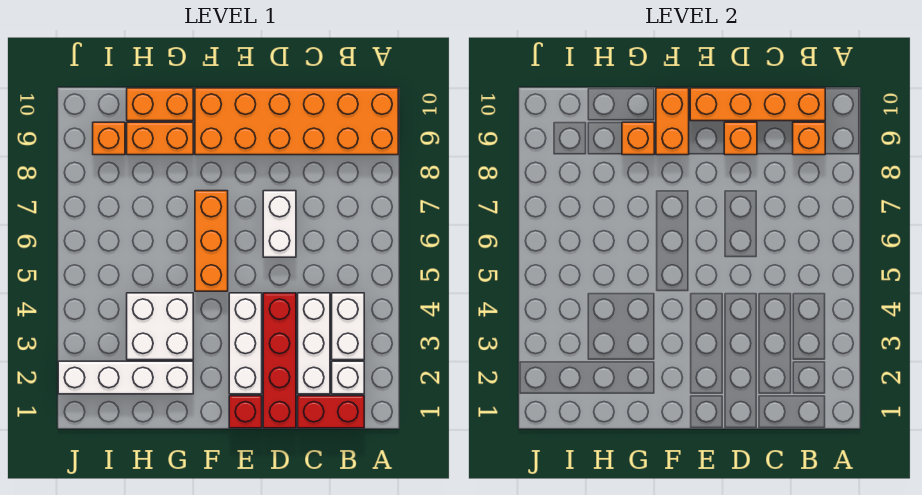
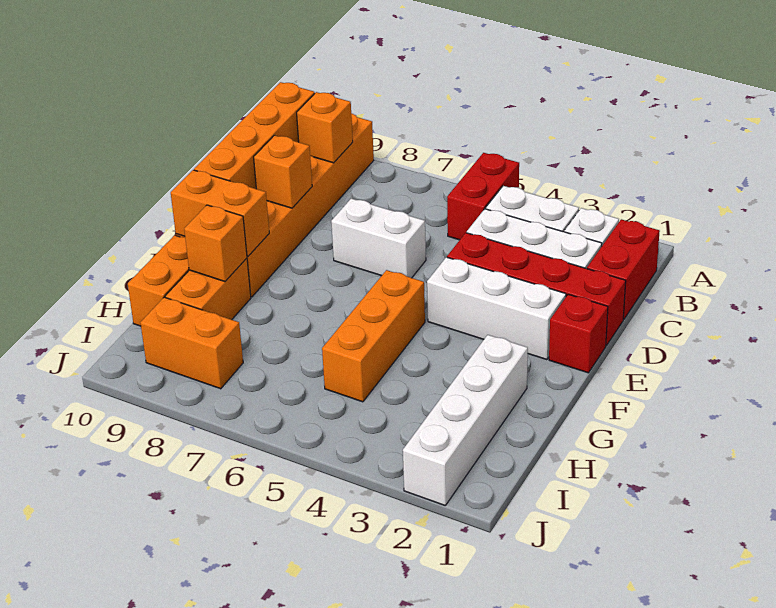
none -> red 1x2 brick [447,153,519,240]
orange 1x3 brick [195,191,228,291] -> orange 1x3 brick turned to [322,270,425,402]
white 2x2 brick [127,293,193,360] -> none
orange 1x1 brick [93,122,125,155] -> orange 1x2 brick [140,297,243,389]

